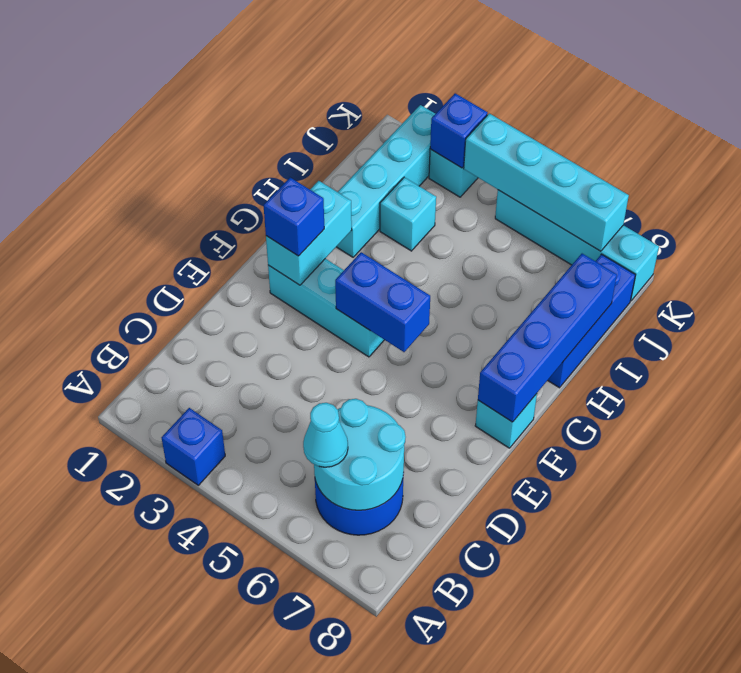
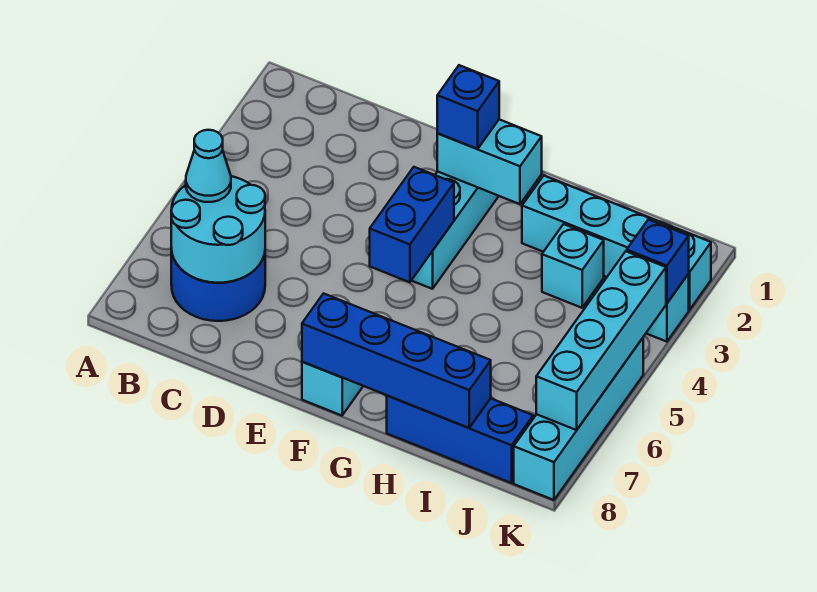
blue 1x1 brick [162,408,225,485] -> none

